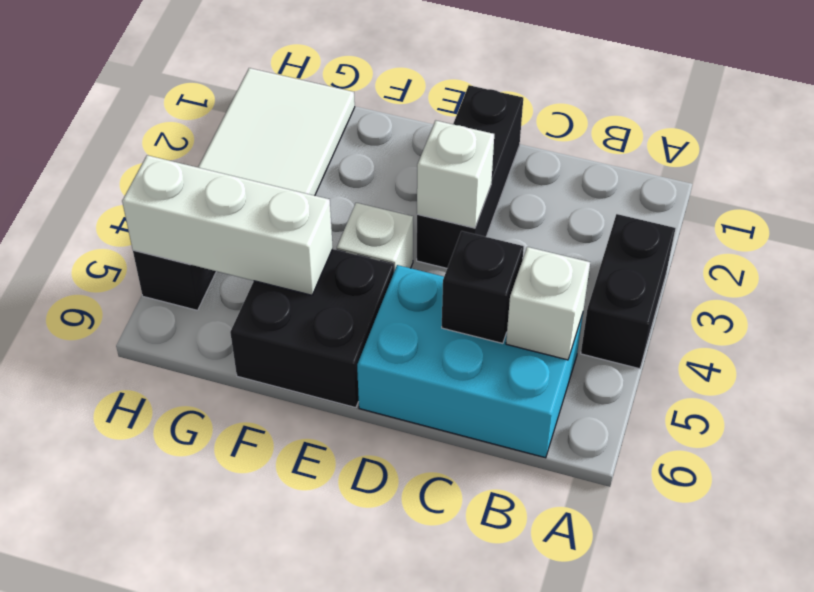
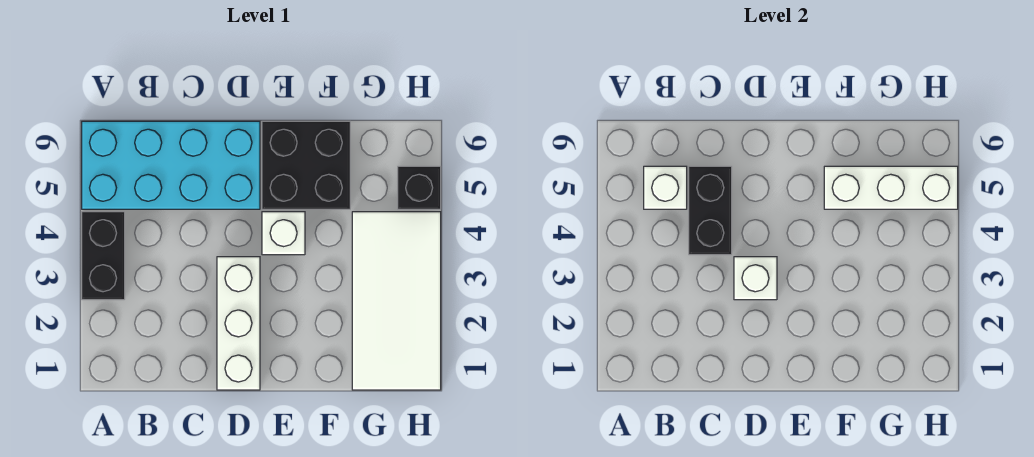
cyan 2x3 brick [357,265,583,458] -> cyan 2x4 brick [82,121,260,209]
black 1x1 brick [442,231,524,343] -> black 1x2 brick [689,166,732,255]
black 1x3 brick [417,85,523,268] -> white 1x3 brick [217,257,260,390]

